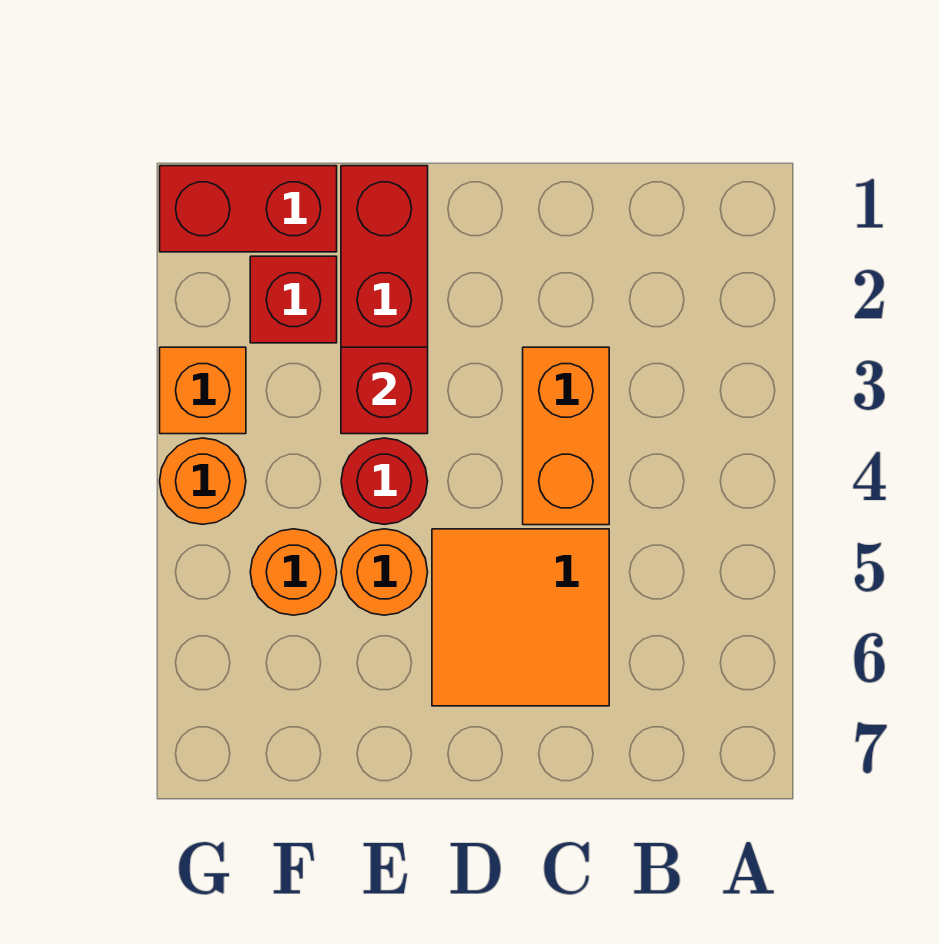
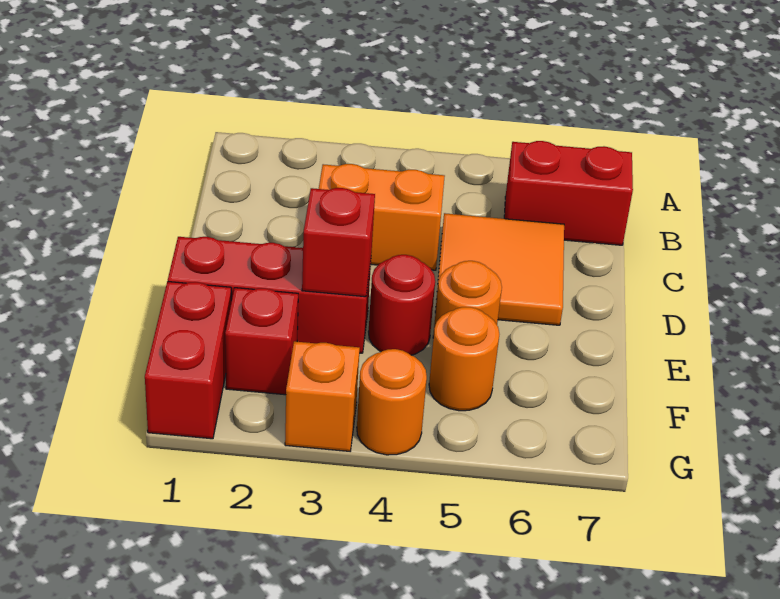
none -> red 1x2 brick [504,141,633,245]

